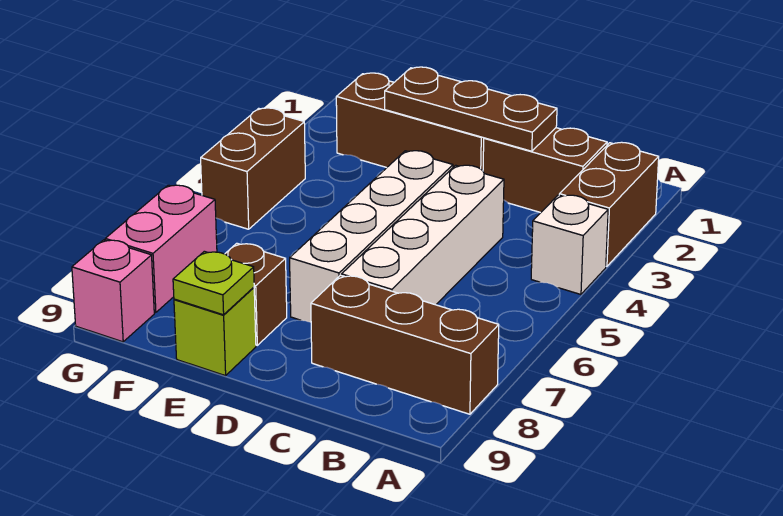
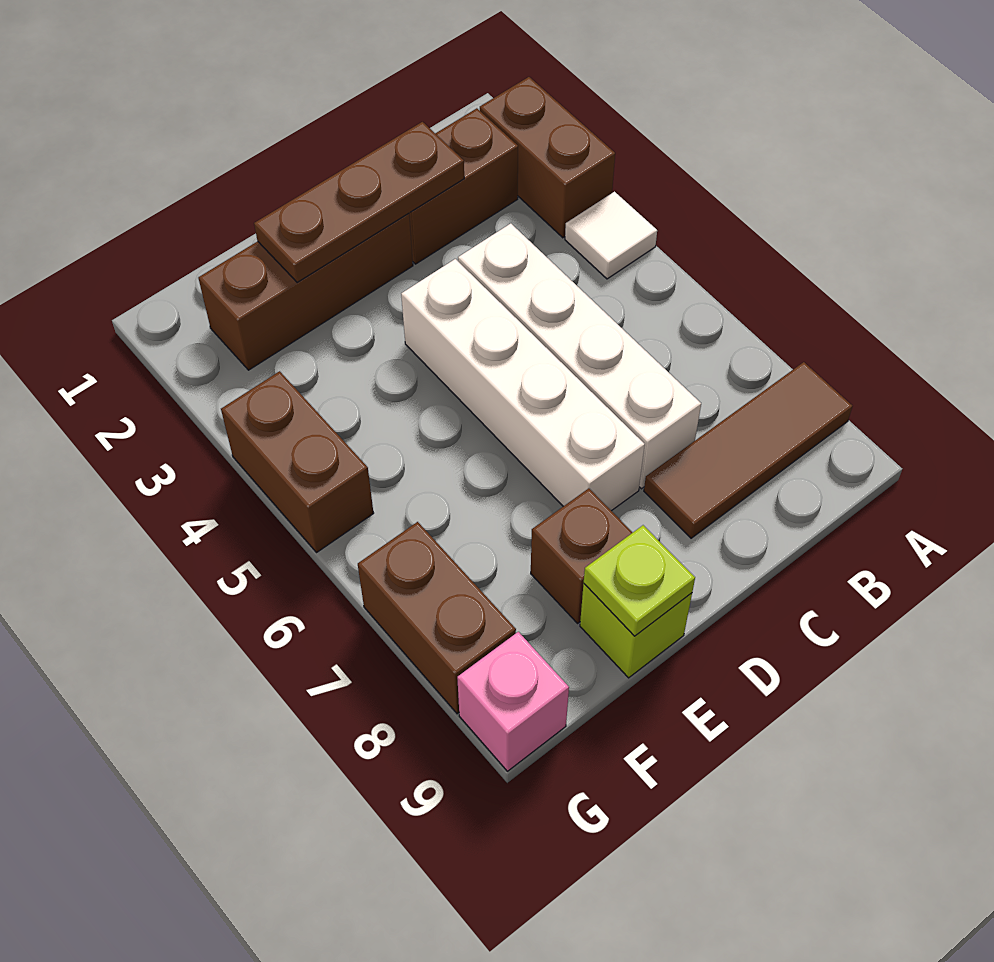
white 1x1 brick [531,195,608,294] -> white 1x1 tile [565,192,657,279]
brown 1x3 brick [311,275,499,414] -> brown 1x3 tile [644,362,852,538]
pink 1x2 brick [105,185,217,313] -> brown 1x2 brick [358,522,516,714]

